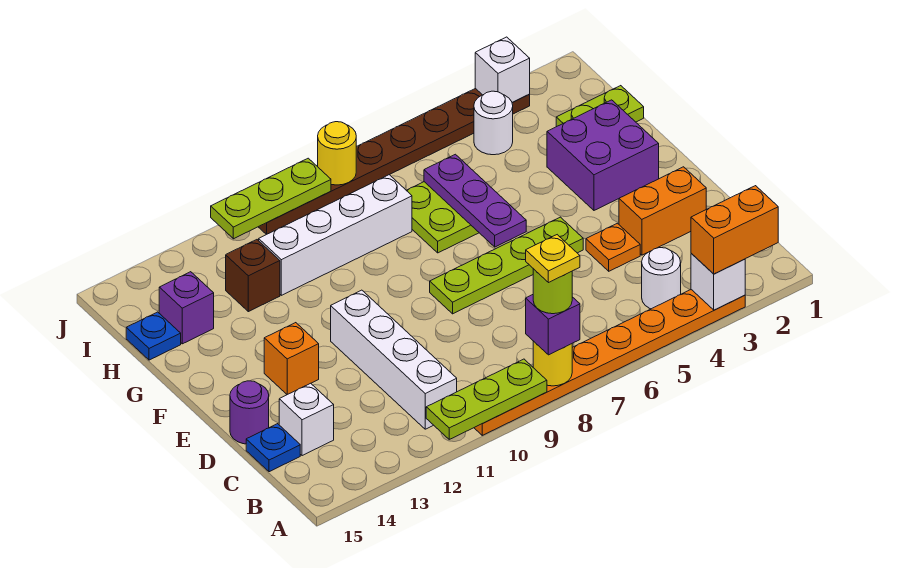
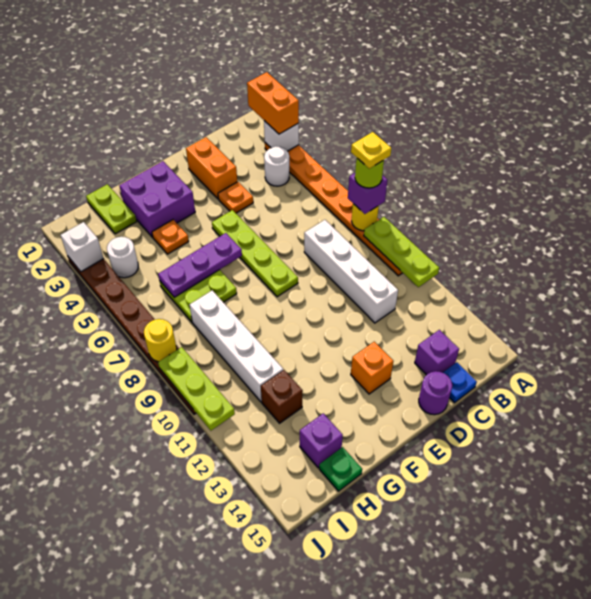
white 1x4 brick [331,290,457,429] -> white 1x4 brick turned to [304,220,398,323]
white 1x1 brick [279,383,334,456] -> purple 1x1 brick [415,330,459,375]
none -> orange 1x1 plate [152,220,189,254]
blue 1x1 plate [126,312,181,360] -> green 1x1 plate [319,447,362,491]

